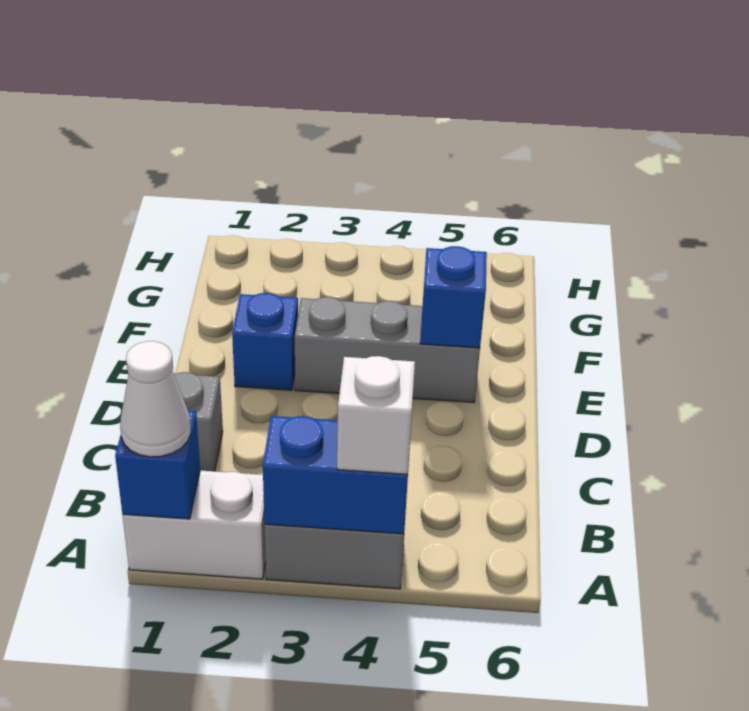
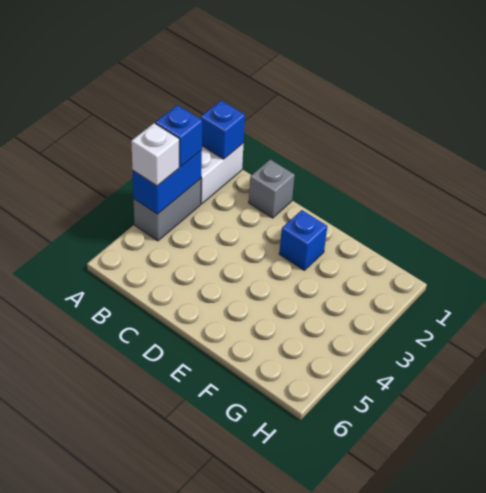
white 1x1 cone [120,341,191,457] -> none
grey 1x3 brick [295,297,480,402] -> none
blue 1x1 brick [420,246,487,348] -> blue 1x1 brick moved to [155,105,202,167]

